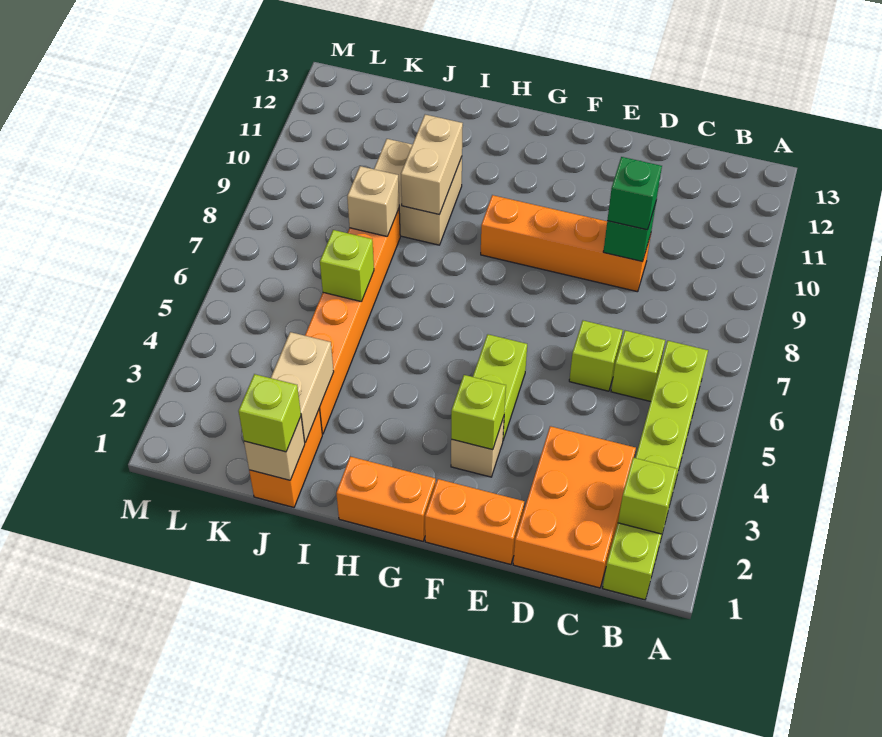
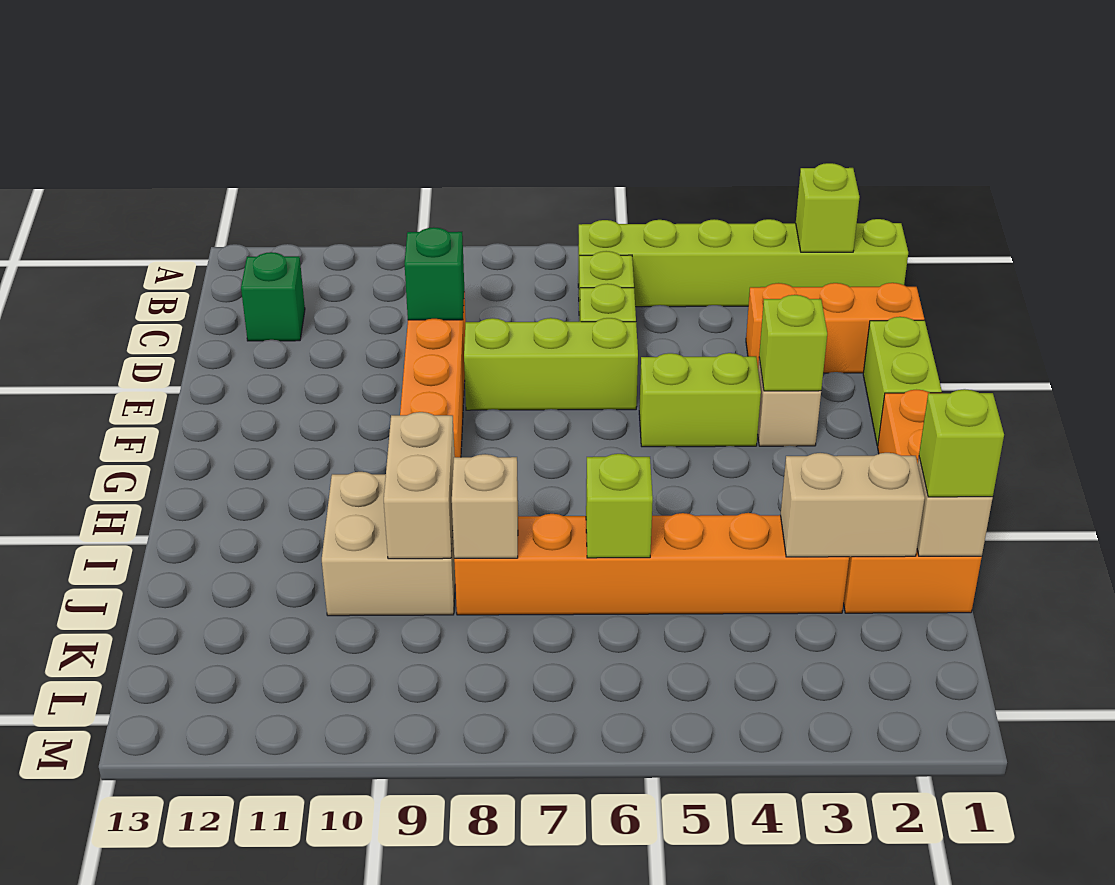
orange 2x3 brick [513,426,636,588] -> orange 1x3 brick [746,283,924,373]
green 1x1 brick [607,157,662,230] -> green 1x1 brick moved to [241,252,305,341]
orange 1x2 brick [425,479,524,564] -> lime 1x2 brick [863,317,942,446]
none -> lime 1x3 brick [464,318,638,410]
tan 1x2 brick [401,115,463,215] -> tan 1x2 brick turned to [384,412,455,559]

